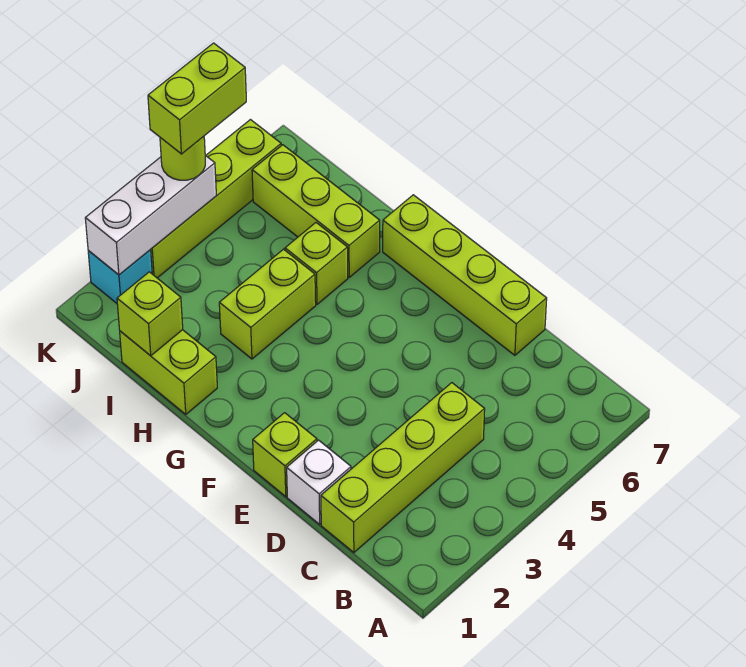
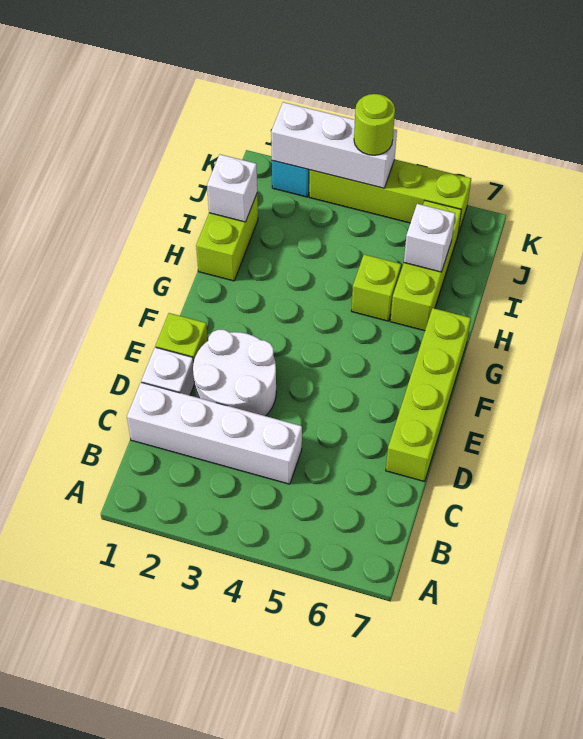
lime 1x4 brick [321,383,485,553] -> white 1x4 brick [127,382,302,484]
none -> white 2x2 round brick [193,330,276,416]
lime 1x2 brick [219,249,316,359] -> none
lime 1x1 brick [117,272,183,356] -> white 1x1 brick [207,154,257,222]
none -> white 1x1 brick [404,204,455,272]
lime 1x2 brick [148,43,246,154] -> none

